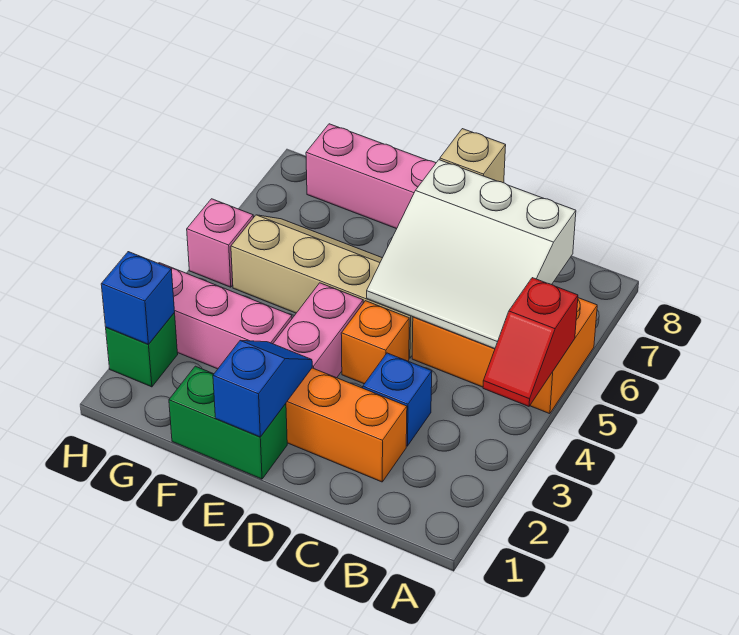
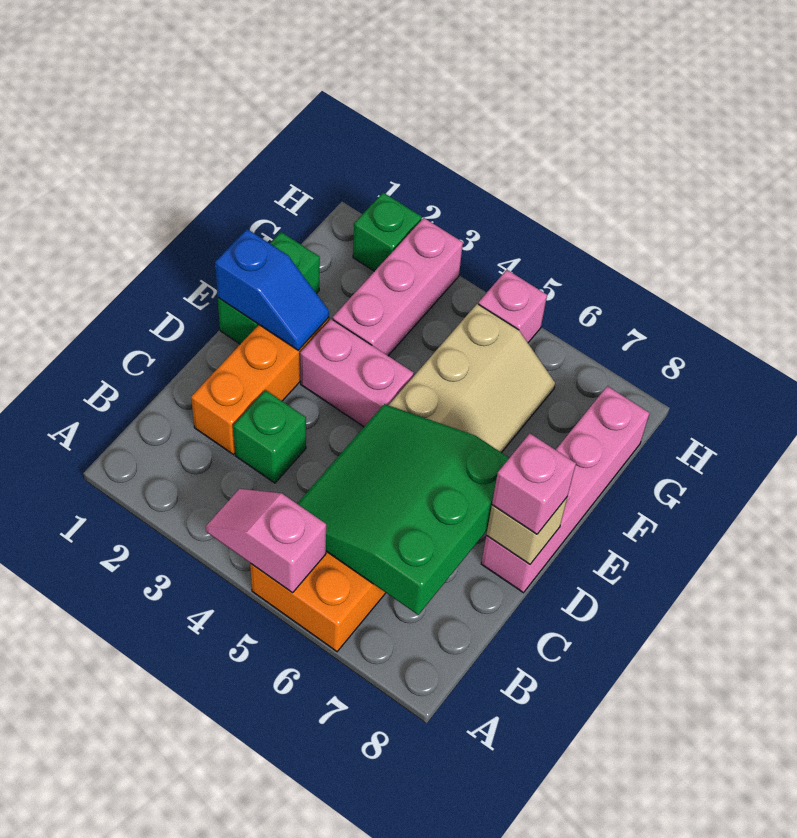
red 1x2 slope [483,278,578,406] -> pink 1x2 slope [206,489,326,593]
white 3x3 slope [367,160,576,349] -> green 3x3 slope [297,404,509,615]
blue 1x1 brick [363,353,432,446] -> green 1x1 brick [233,390,306,483]
orange 1x1 brick [341,301,409,384] -> none
none -> pink 1x1 brick [492,434,576,534]
blue 1x1 brick [101,252,175,345] -> none

